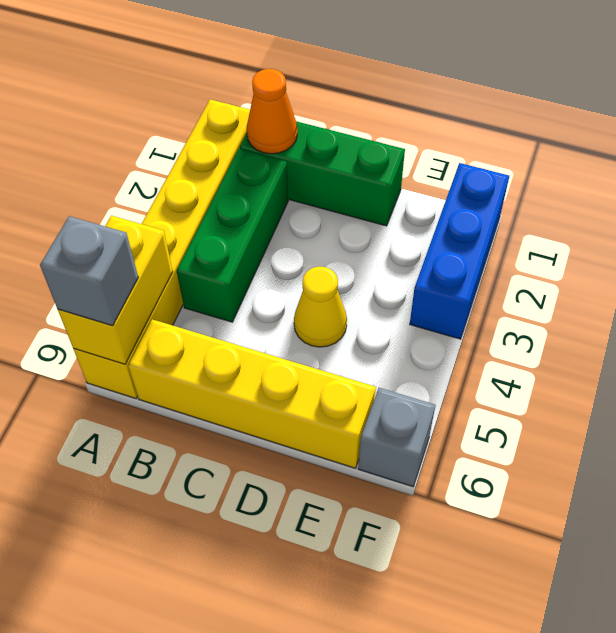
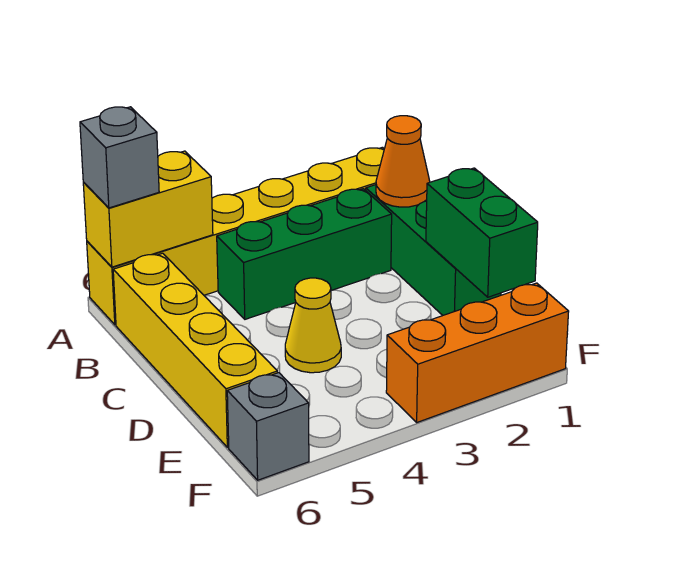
none -> green 1x2 brick [426,168,538,297]
blue 1x3 brick [410,163,509,339] -> orange 1x3 brick [386,283,569,422]

